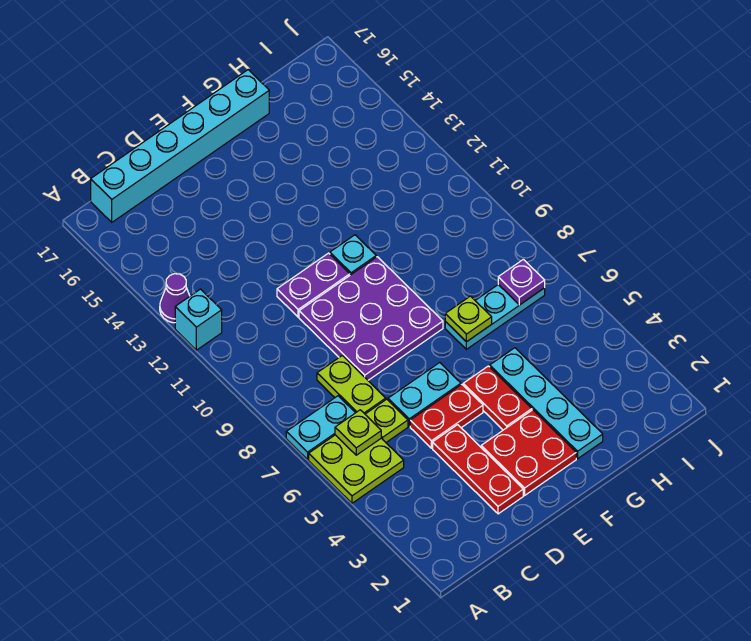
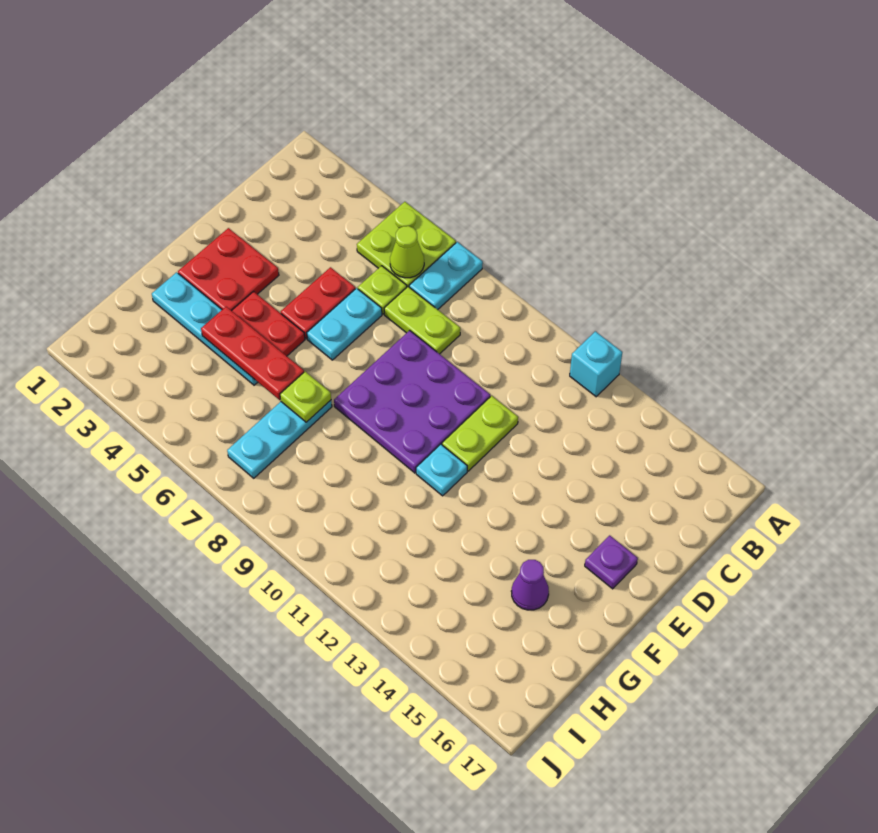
purple 1x1 cone [160,274,190,323] -> purple 1x1 cone moved to [511,560,549,610]
lime 1x1 plate [335,410,381,455] -> lime 1x1 cone [390,226,424,278]
cyan 1x6 brick [91,70,269,222] -> none
red 1x3 plate [433,425,523,514] -> red 1x3 plate moved to [201,307,304,400]
purple 1x2 plate [277,253,350,317] -> lime 1x2 plate [442,396,518,471]
purple 1x1 plate [498,259,545,305] -> purple 1x1 plate moved to [585,535,638,589]

